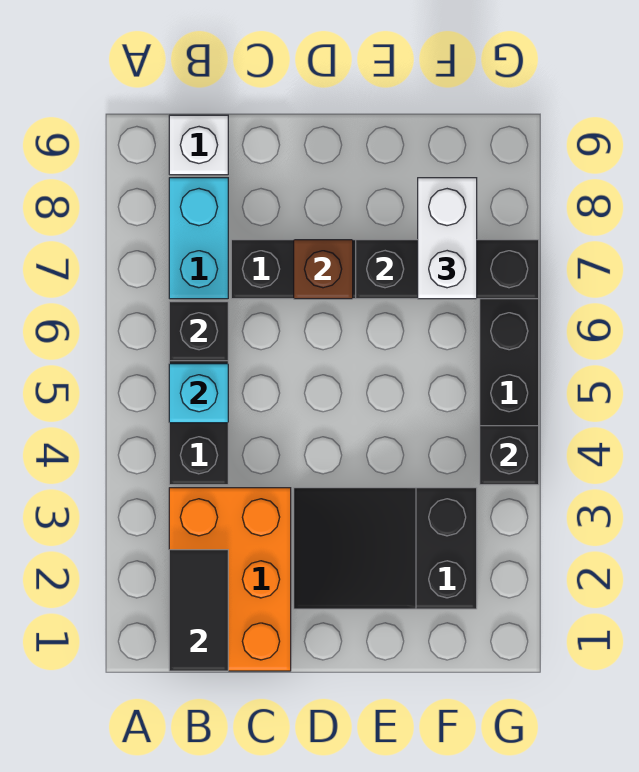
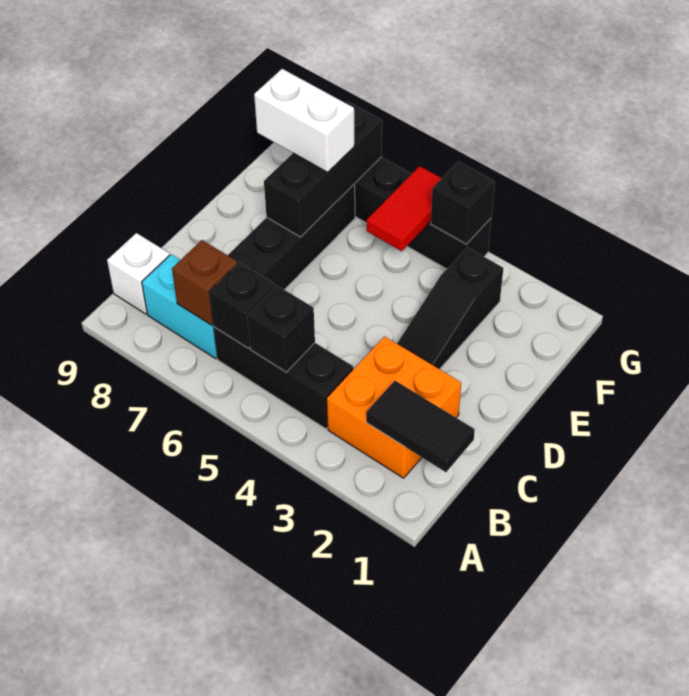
orange 2x3 brick [169,488,291,671] -> orange 2x2 brick [327,336,461,478]
cyan 1x1 brick [169,364,228,423] -> black 1x1 brick [247,286,315,372]
black 2x3 slope [294,488,477,609] -> black 1x3 slope [397,247,503,369]
brown 1x1 brick [294,240,353,299] -> brown 1x1 brick moved to [172,240,237,325]
none -> red 1x2 tile [367,166,442,251]

